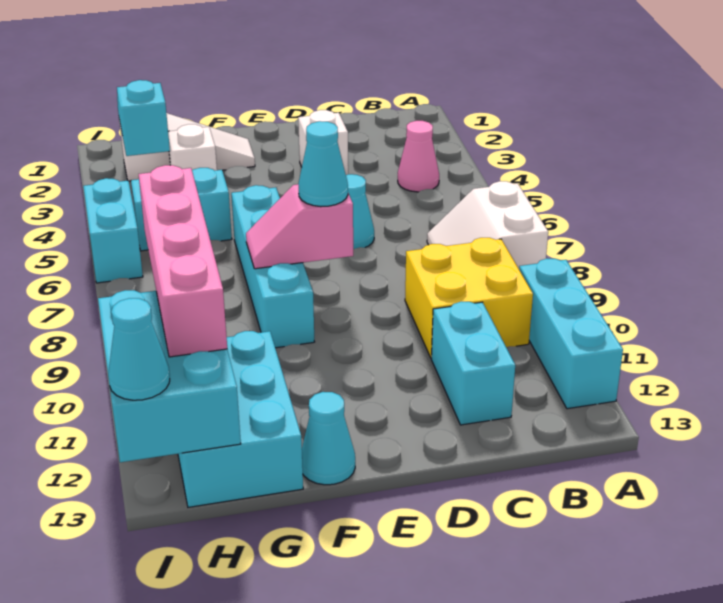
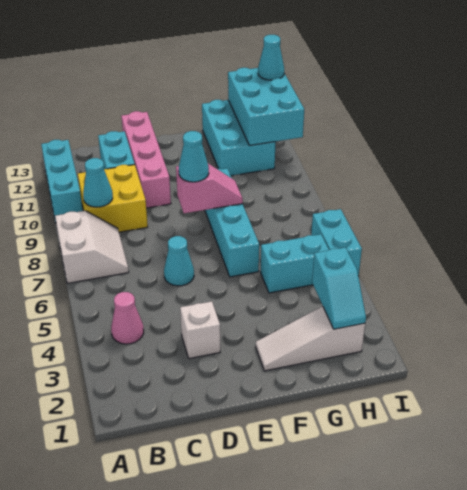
cyan 1x1 cone [302,392,355,485] -> cyan 1x1 cone moved to [83,158,113,207]
white 1x1 brick [168,124,217,171] -> none
pink 1x4 brick [139,165,227,357] -> pink 1x4 brick moved to [121,111,171,208]

